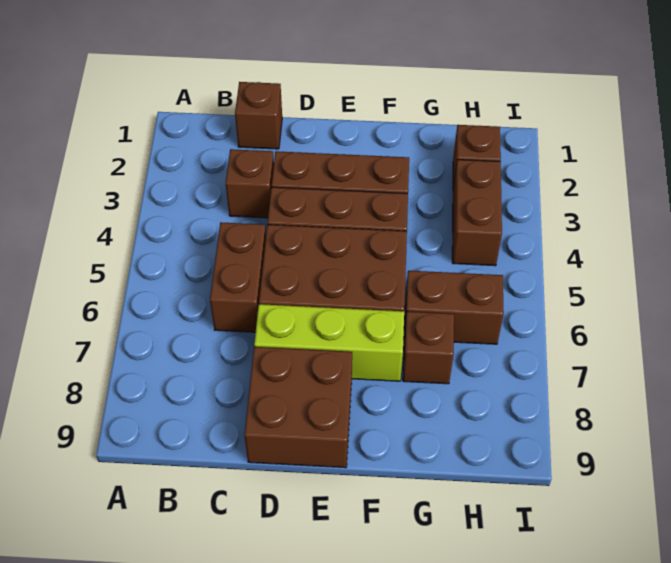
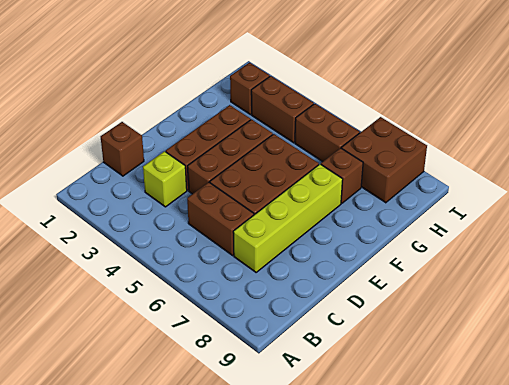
brown 1x1 brick [226,149,274,218] -> lime 1x1 brick [143,151,187,207]
lime 1x3 brick [254,304,404,381] -> lime 1x4 brick [233,164,343,272]
brown 2x2 brick [244,347,352,468] -> brown 2x2 brick moved to [342,117,427,203]
brown 1x2 brick [404,271,504,344] -> brown 1x2 brick turned to [295,104,360,162]

